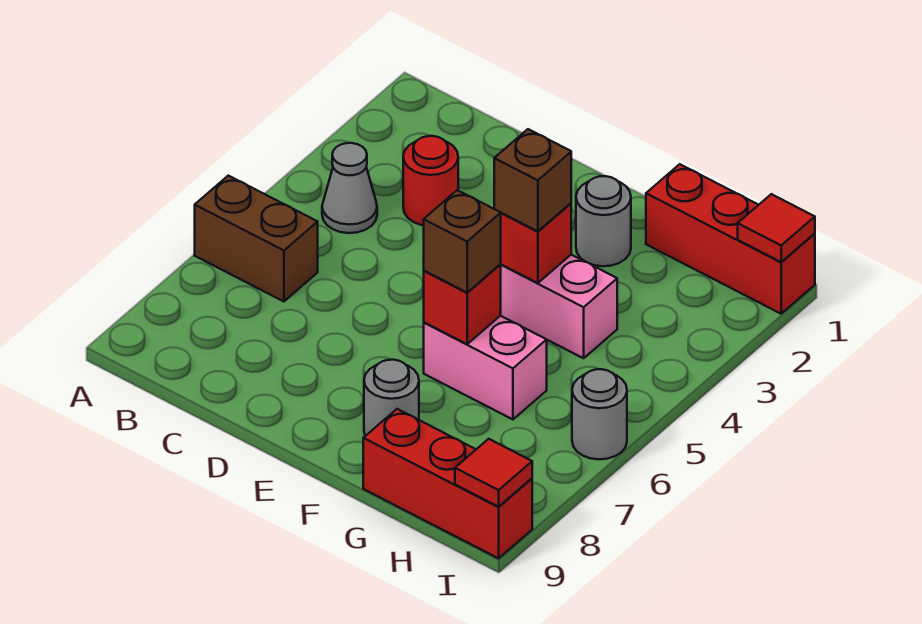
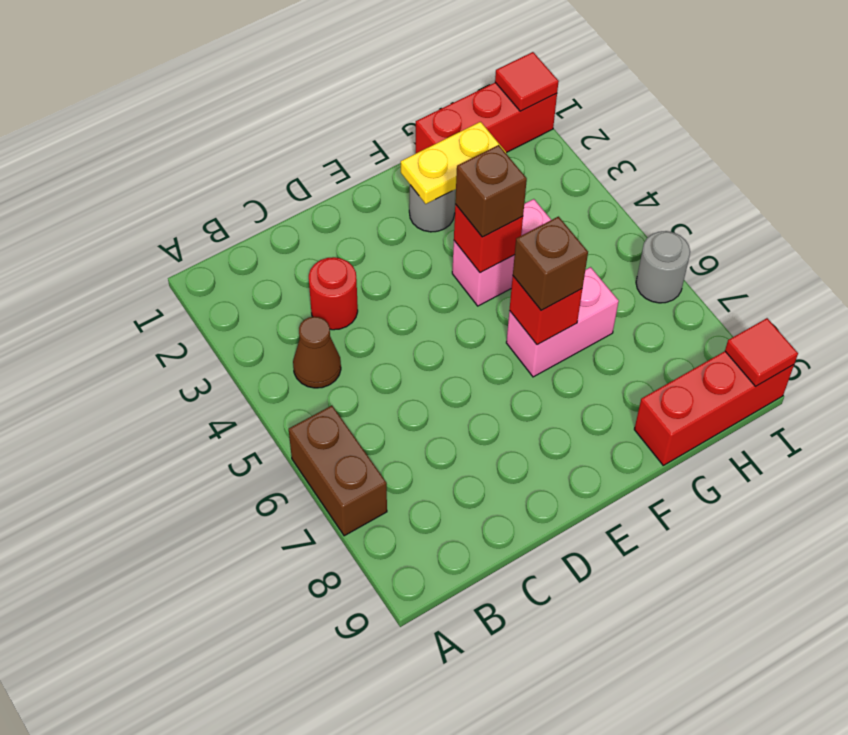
brown 1x2 brick [195,176,318,302] -> brown 1x2 brick turned to [289,406,387,536]
grey 1x1 cone [322,143,377,233] -> brown 1x1 cone [293,317,341,388]
none -> yellow 1x2 plate [401,122,506,204]
grey 1x1 round brick [364,360,419,436] -> none

